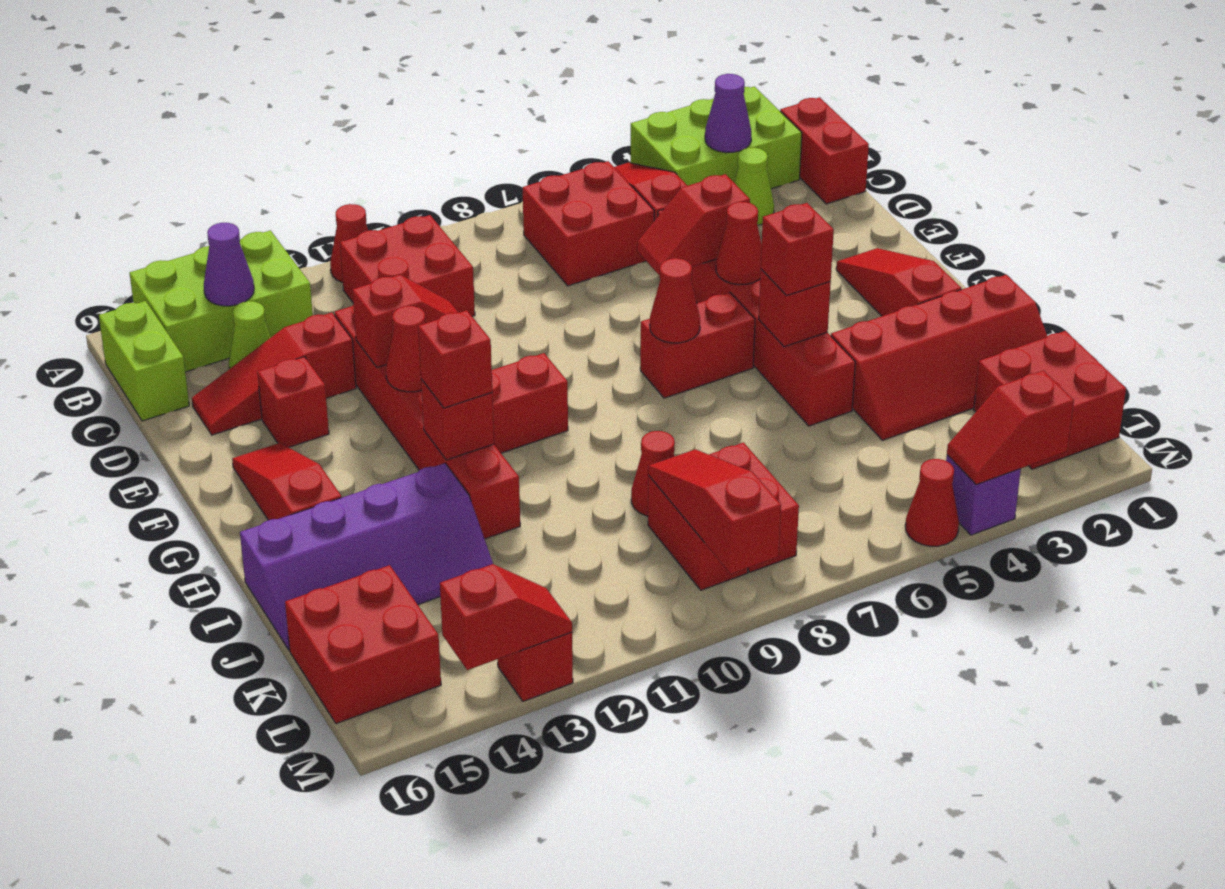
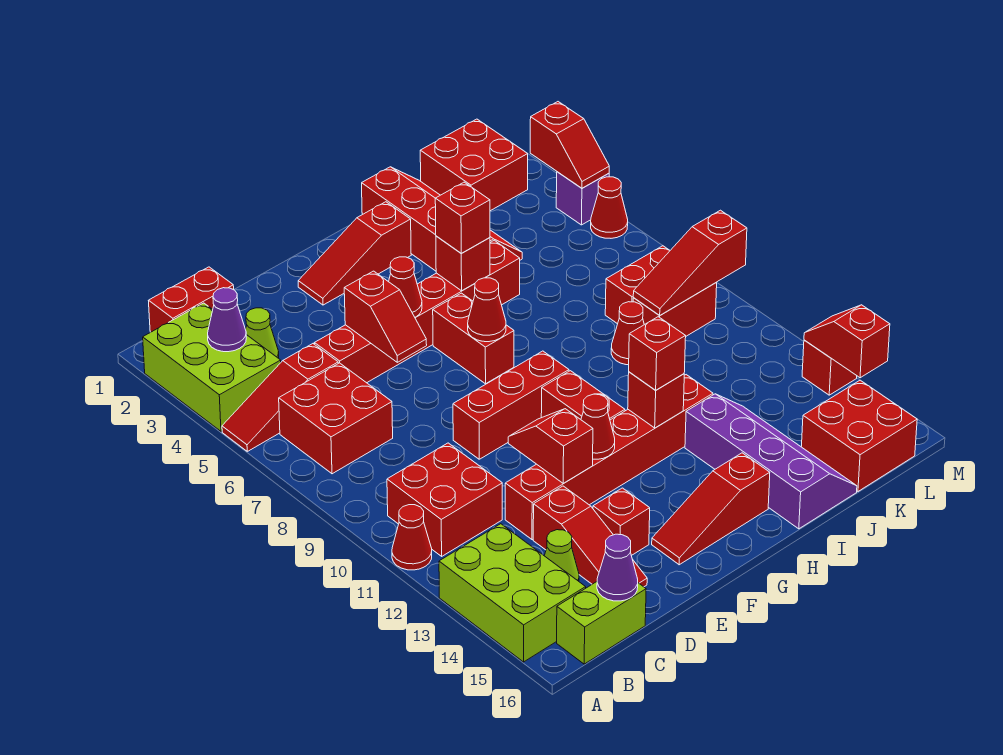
purple 1x1 cone [204,223,254,306] -> purple 1x1 cone moved to [597,534,638,601]
none -> red 1x3 brick [453,351,569,459]

